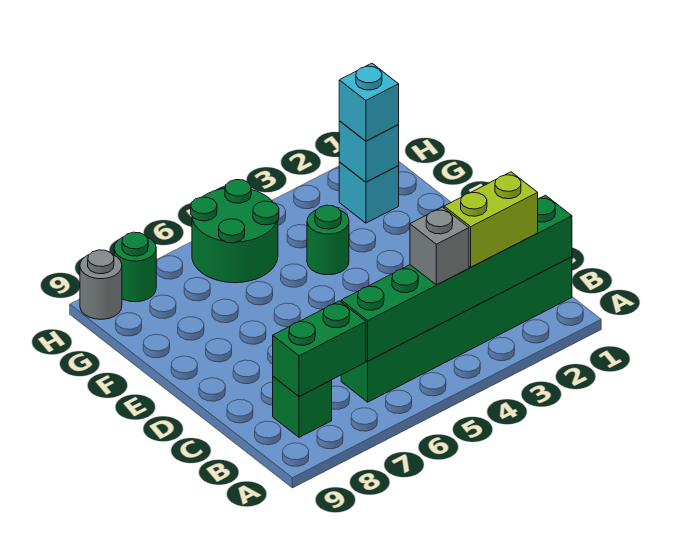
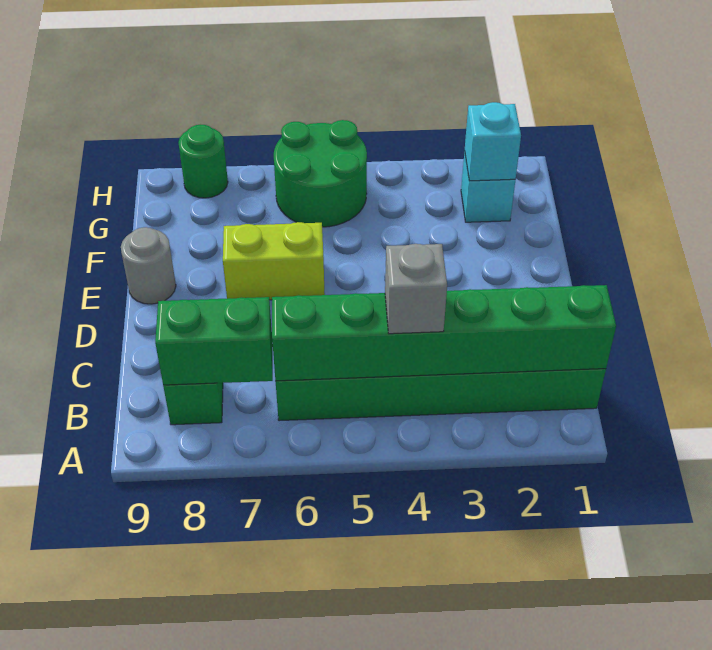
lime 1x2 brick [444,172,538,267] -> lime 1x2 brick moved to [223,222,325,300]
green 1x1 round brick [307,205,349,275] -> none
cyan 1x1 brick [339,63,399,141] -> none
grey 1x1 round brick [80,250,122,319] -> grey 1x1 round brick moved to [121,227,176,304]

